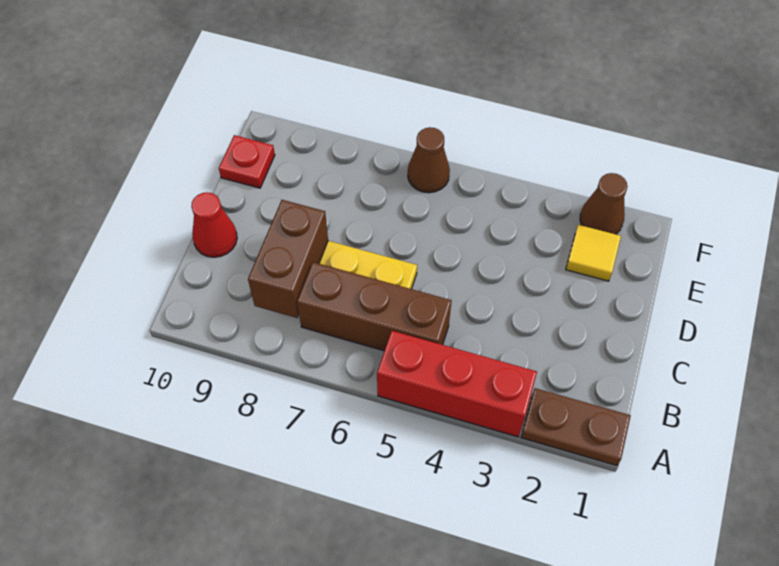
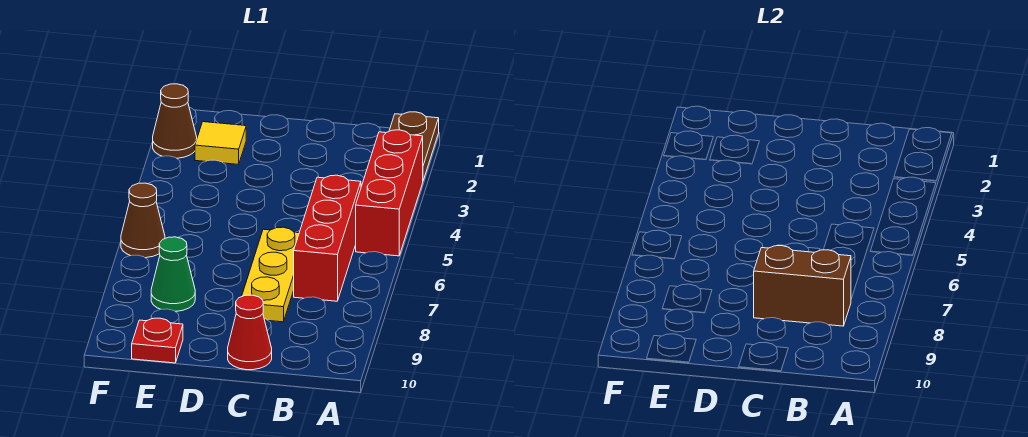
brown 1x3 brick [297,262,452,351] -> red 1x3 brick [294,175,361,301]
none -> green 1x1 cone [151,237,195,311]

